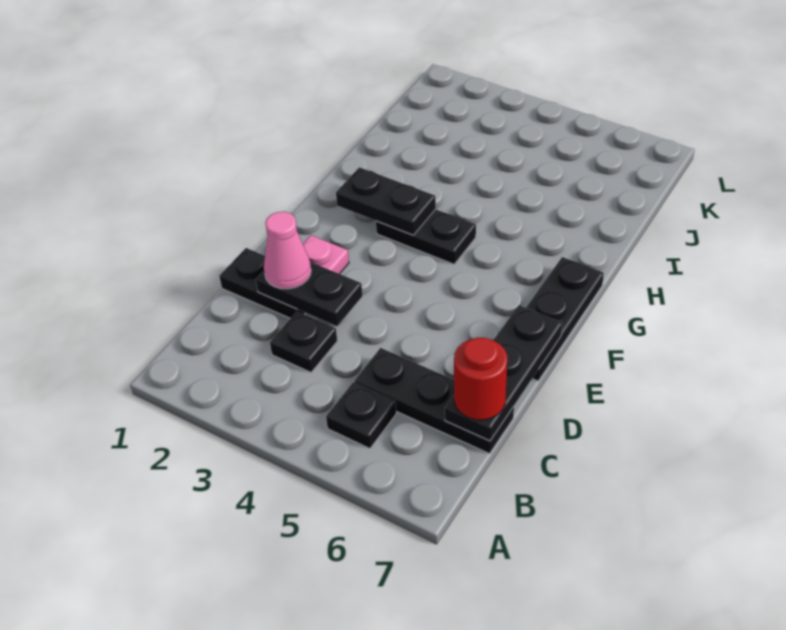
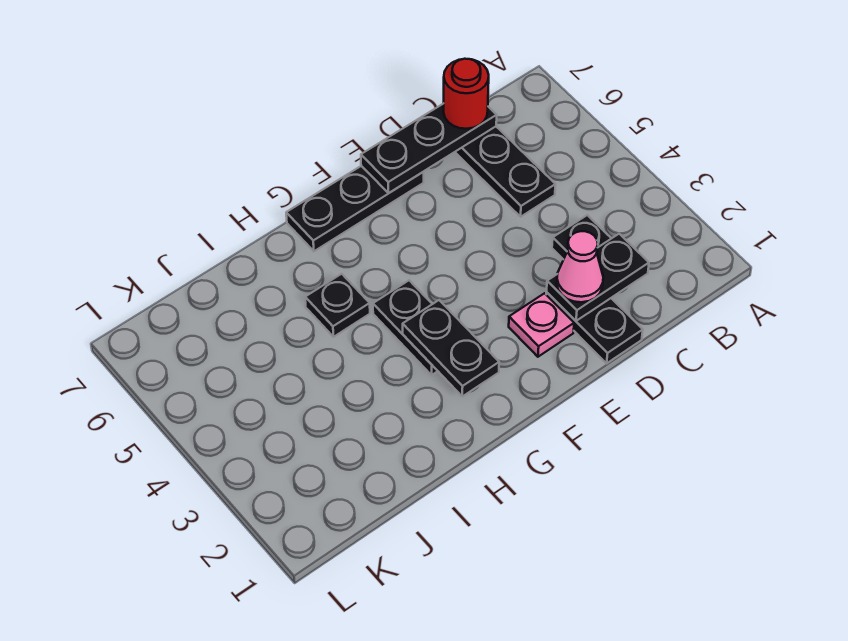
black 1x1 plate [326,382,396,449] -> black 1x1 plate moved to [305,274,370,337]
black 1x2 plate [256,262,362,326] -> black 1x2 plate turned to [547,234,649,321]

